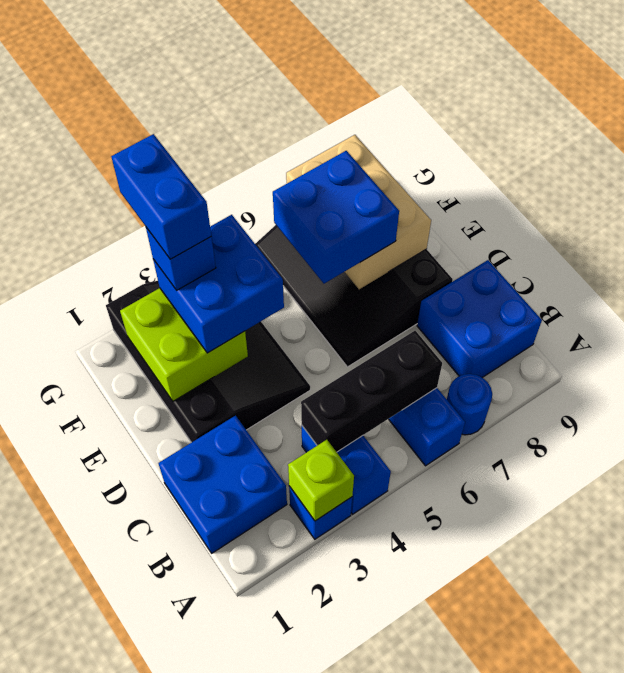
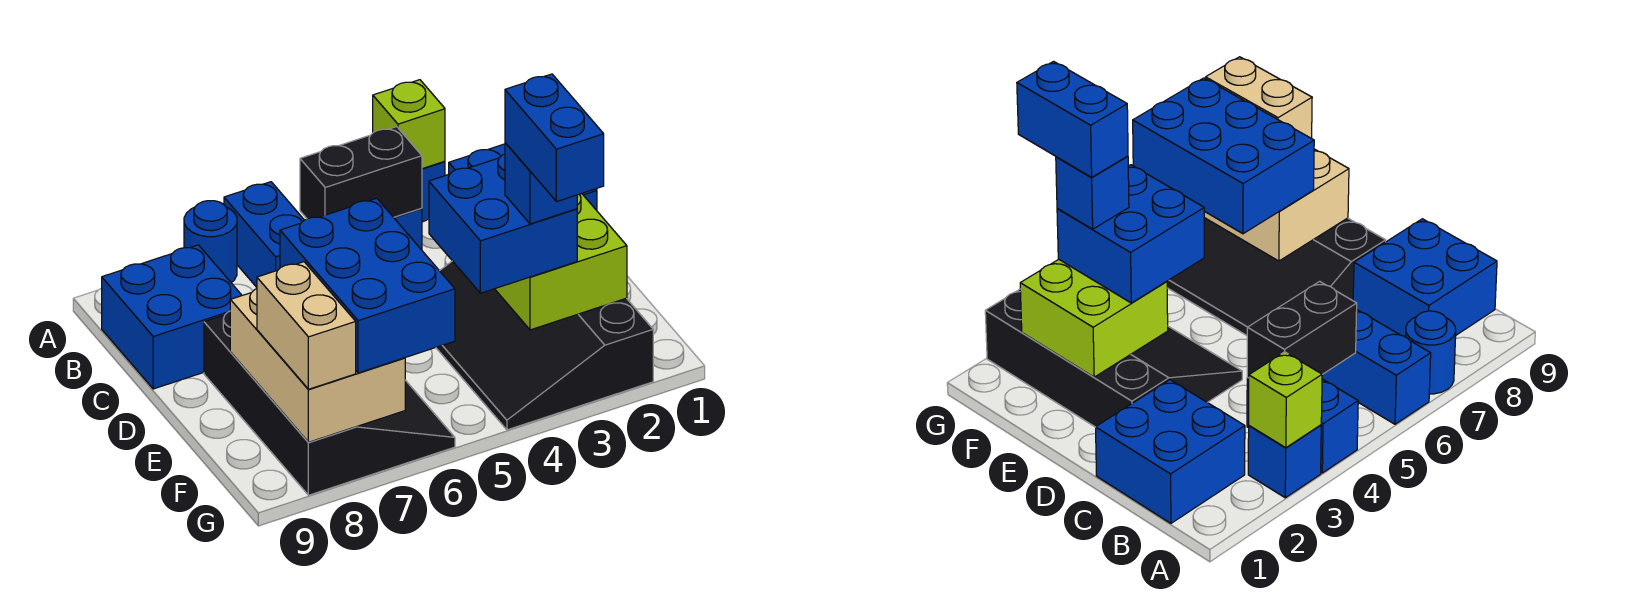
black 1x3 brick [301,331,442,452] -> black 1x2 brick [300,127,422,219]
blue 2x2 brick [273,151,399,284] -> blue 2x3 brick [280,198,455,373]
none -> tan 1x2 brick [257,262,356,389]

